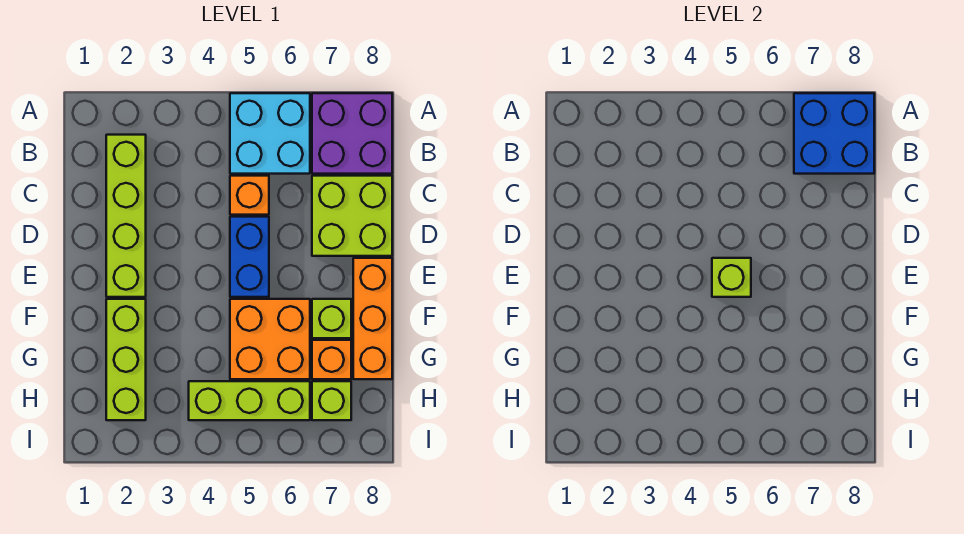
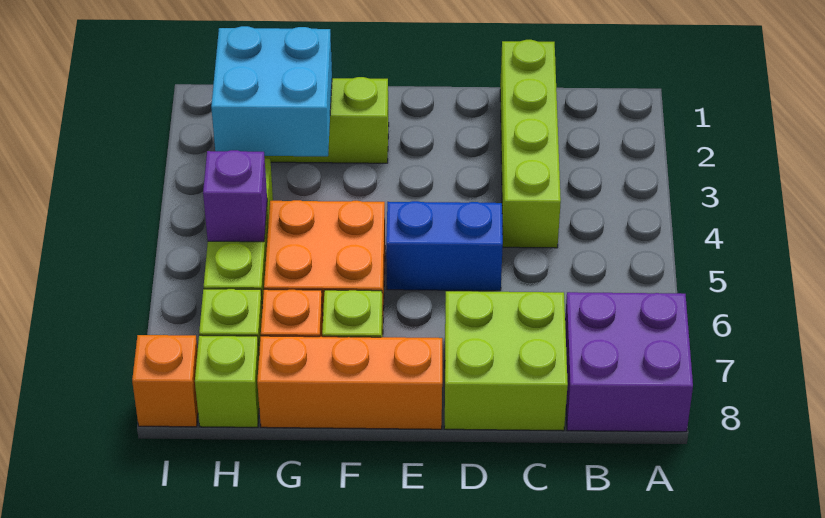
cyan 2x2 brick [230,93,310,174] -> cyan 2x2 brick moved to [211,26,332,156]
blue 2x2 brick [794,93,874,174] -> none
lime 1x4 brick [106,135,146,297] -> lime 1x4 brick turned to [500,40,561,248]
orange 1x1 brick [230,176,269,215] -> orange 1x1 brick moved to [132,335,198,427]
lime 1x1 brick [712,258,751,297] -> lime 1x1 brick moved to [195,335,259,427]
none -> purple 1x1 brick [203,150,267,242]

